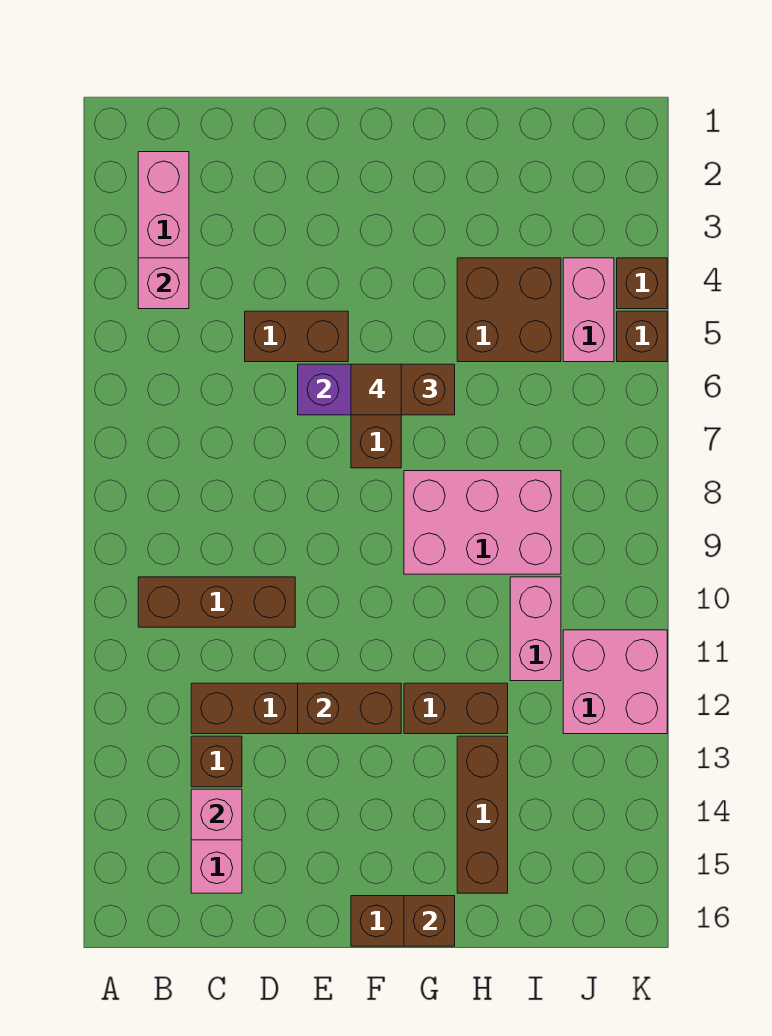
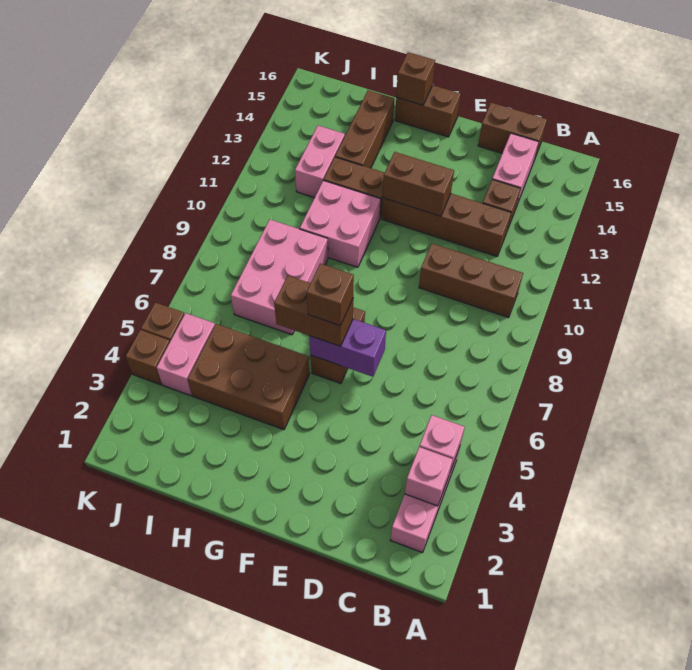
pink 1x1 brick [191,789,242,840] -> pink 1x1 brick moved to [405,447,453,506]
brown 1x2 brick [245,311,348,362] -> brown 1x2 brick moved to [478,103,547,160]
brown 1x1 tile [351,364,401,415] -> brown 1x1 brick [307,264,354,326]
pink 2x3 brick [404,471,561,574] -> pink 2x3 brick turned to [231,220,328,335]
brown 2x2 brick [457,258,561,362] -> brown 2x3 brick [188,324,310,430]
pink 1x2 brick [510,577,561,681] -> pink 1x2 brick moved to [295,126,345,198]
pink 2x2 brick [563,630,667,734] -> pink 2x2 brick moved to [300,180,381,267]

